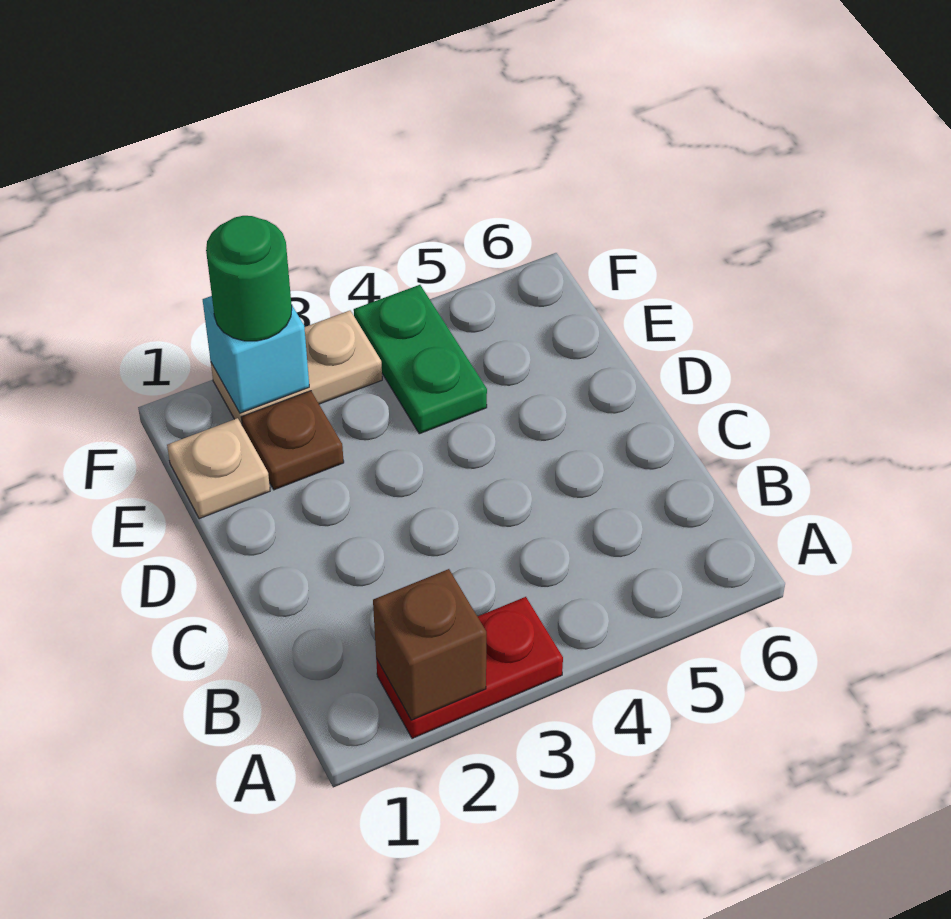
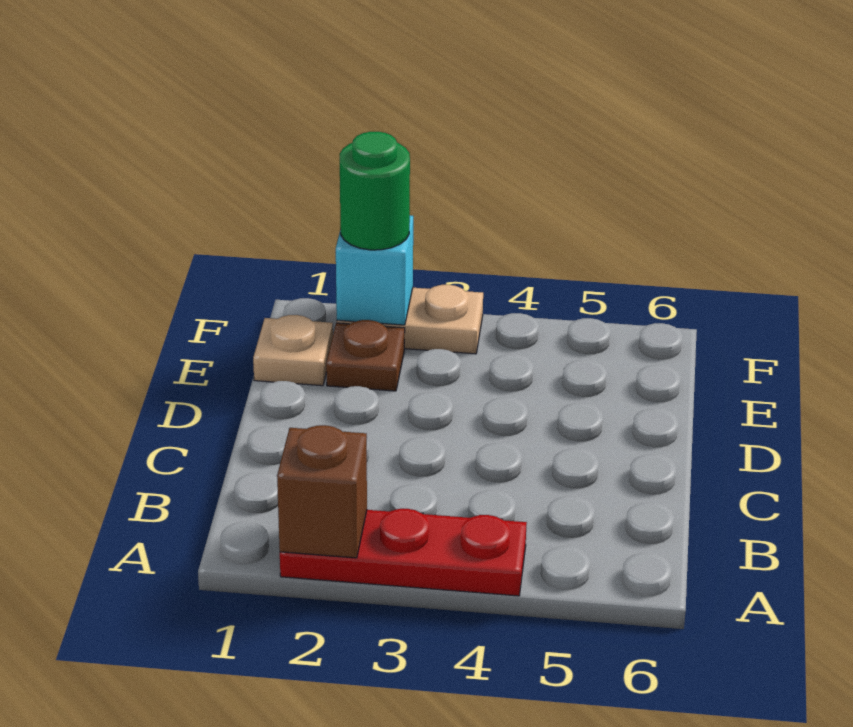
red 1x2 plate [376,597,563,738] -> red 1x3 plate [280,509,527,596]
green 1x2 plate [354,285,487,434] -> none

